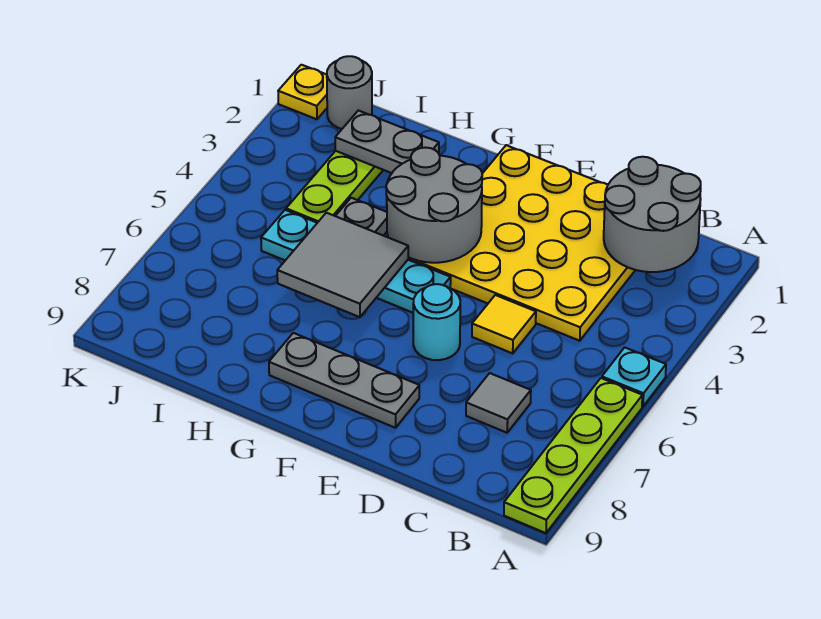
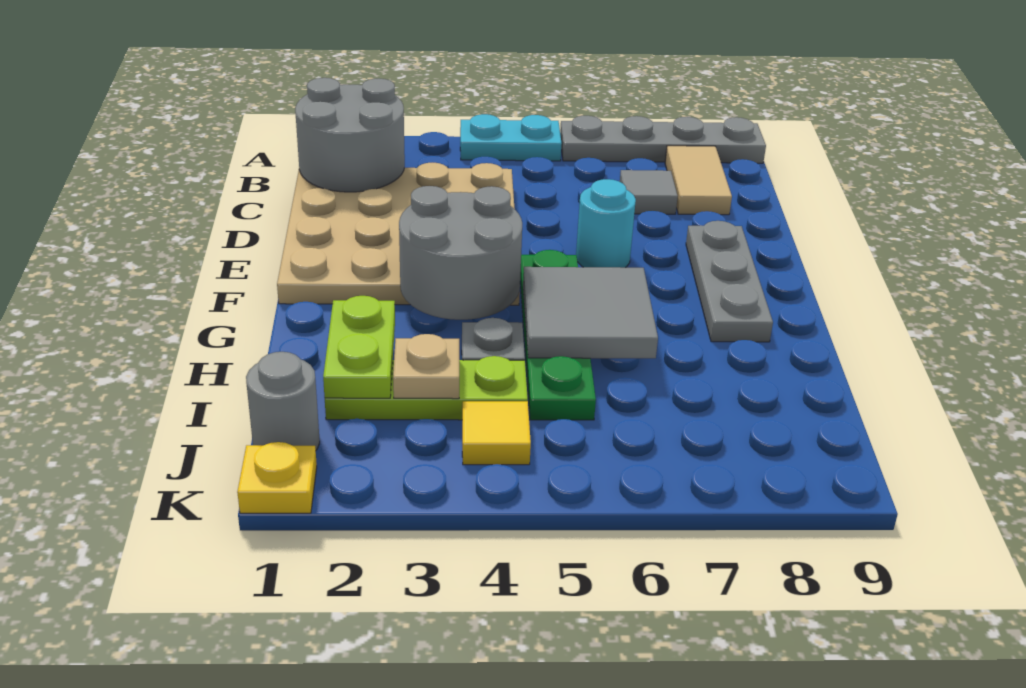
cyan 1x1 plate [602,347,666,407] -> cyan 1x2 plate [460,114,562,161]
lime 1x4 plate [504,378,642,533] -> grey 1x4 plate [560,116,766,163]
none -> tan 1x2 tile [665,146,732,215]
yellow 4x4 plate [411,145,635,341] -> tan 4x4 plate [277,163,520,305]
yellow 1x1 tile [472,295,536,353] -> yellow 1x1 tile moved to [462,401,531,465]
cyan 1x4 plate [261,210,451,313] -> green 1x4 plate [520,250,596,420]
grey 1x2 plate [335,110,439,173] -> lime 1x2 plate [323,296,395,398]
none -> tan 1x1 plate [393,334,459,399]

